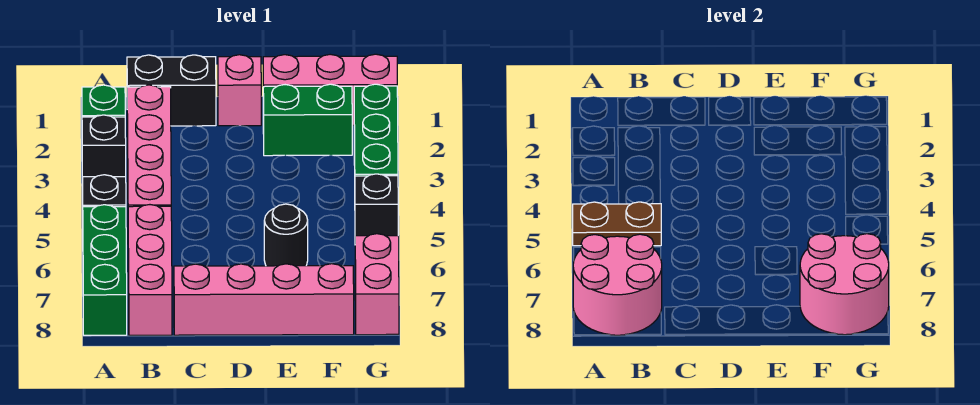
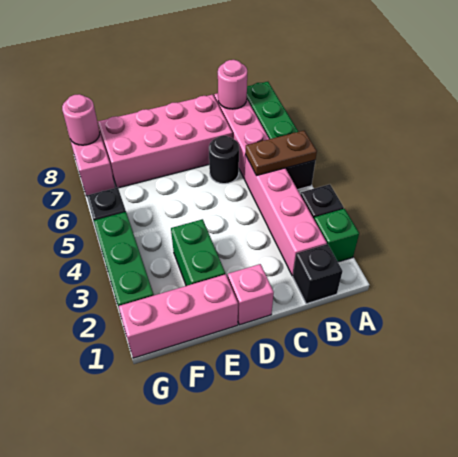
pink 2x2 round brick [573,234,662,335] -> pink 1x1 round brick [218,60,247,109]
black 1x2 brick [127,55,216,126] -> black 1x1 brick [293,244,343,304]
pink 1x4 brick [174,264,354,335] -> pink 2x4 brick [98,95,233,188]
green 1x2 brick [263,84,352,156] -> green 1x2 brick turned to [171,219,225,286]
black 1x1 round brick [264,204,308,266] -> black 1x1 round brick moved to [209,136,239,184]
pink 2x2 round brick [800,234,889,335] -> pink 1x1 round brick [62,94,100,145]

